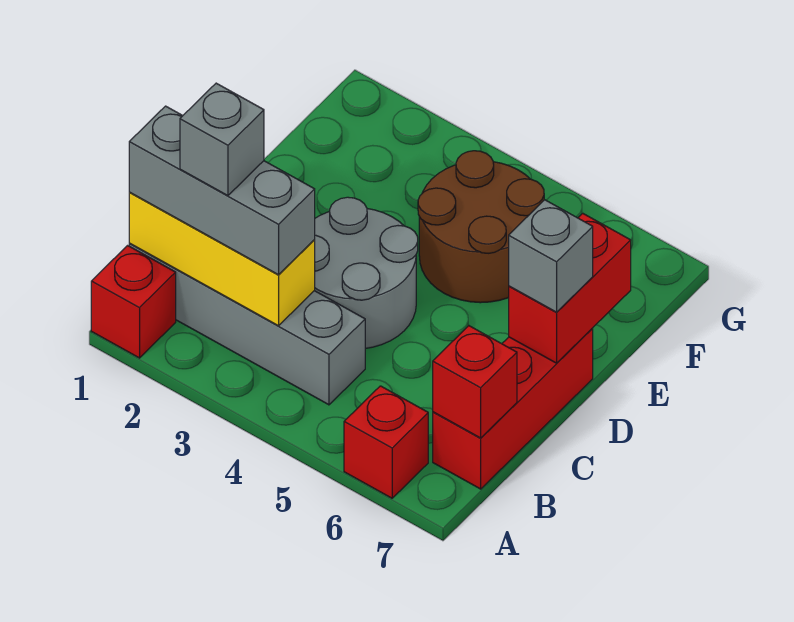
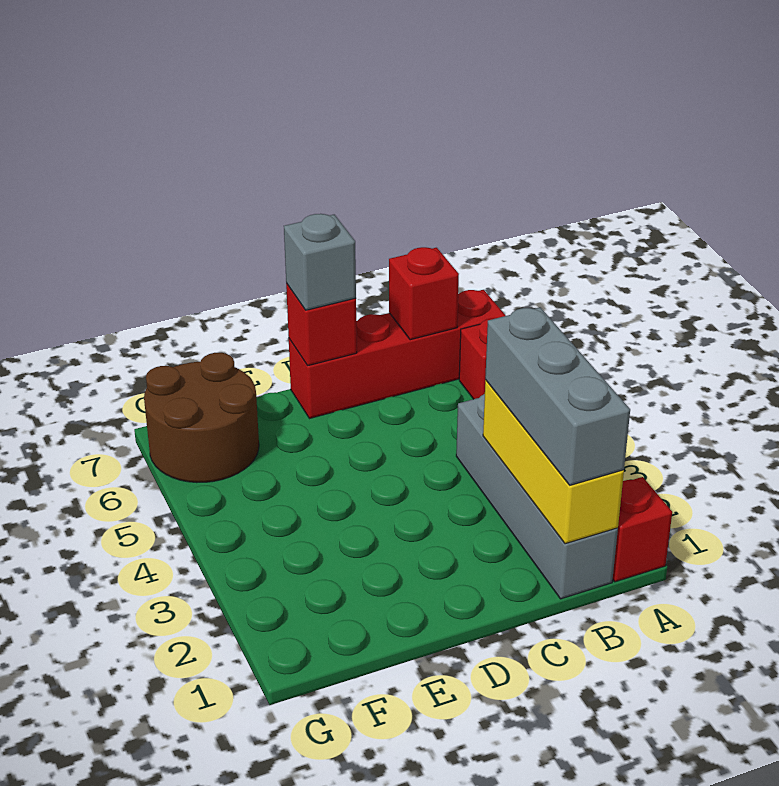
grey 1x1 brick [180,83,264,196] -> none
red 1x3 brick [433,329,593,489] -> red 1x4 brick [289,290,506,419]
grey 2x2 round brick [314,197,418,349] -> none
red 1x2 brick [509,213,631,363] -> red 1x1 brick [286,283,357,366]
brown 2x2 round brick [418,151,544,303] -> brown 2x2 round brick moved to [144,353,259,483]

